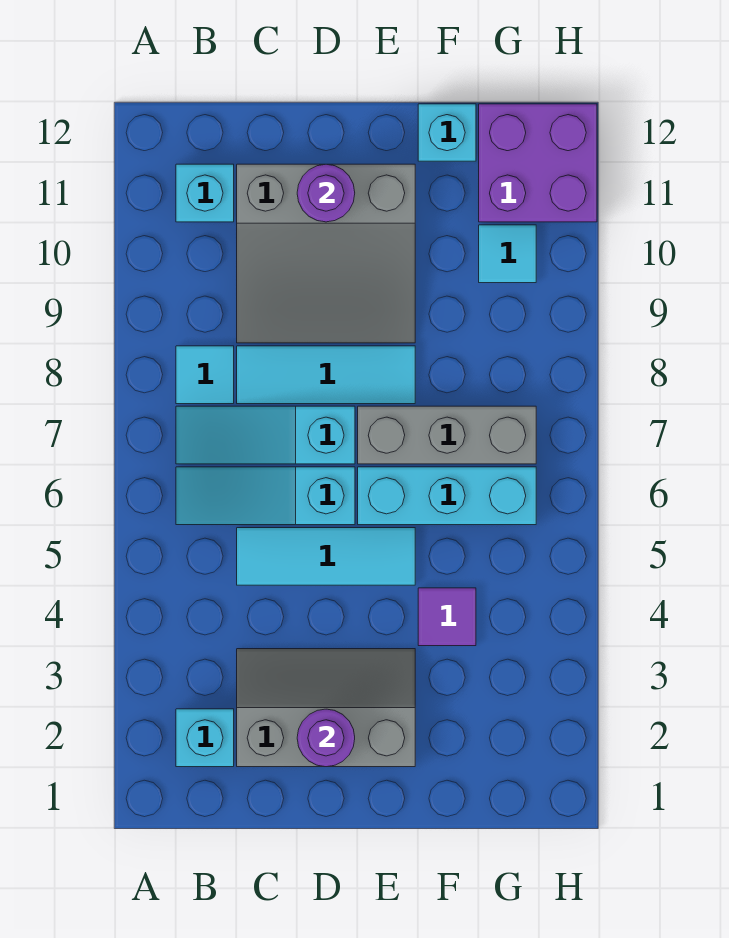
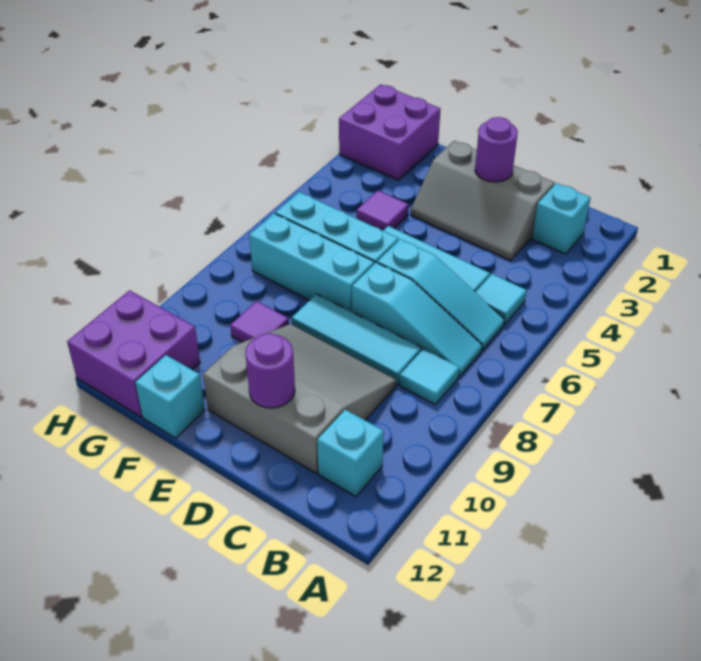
grey 1x3 brick [358,406,536,464] -> cyan 1x3 brick [249,213,374,312]
none -> purple 1x1 tile [230,301,289,342]
none -> purple 2x2 brick [339,84,440,180]
cyan 1x1 tile [479,225,536,283] -> cyan 1x1 tile moved to [475,274,527,325]

